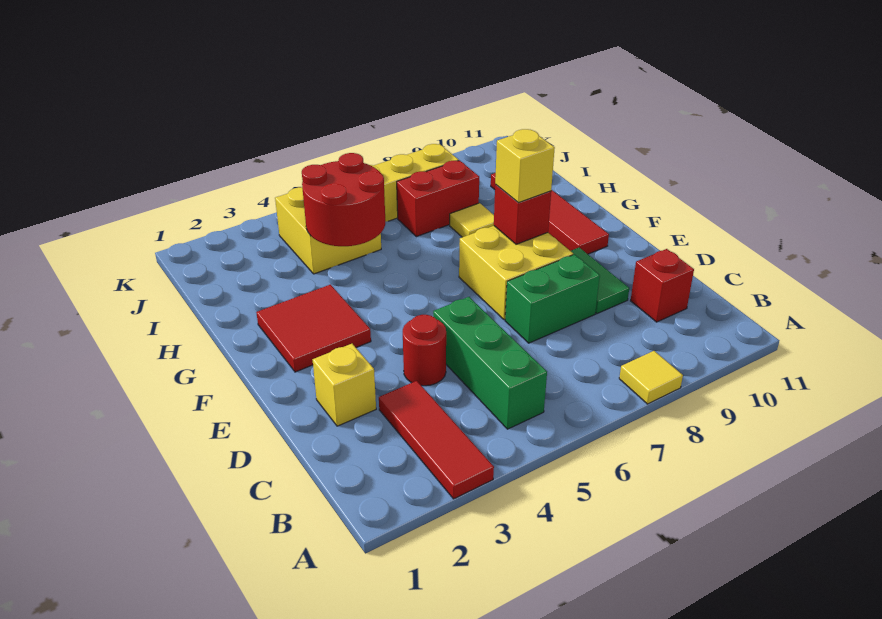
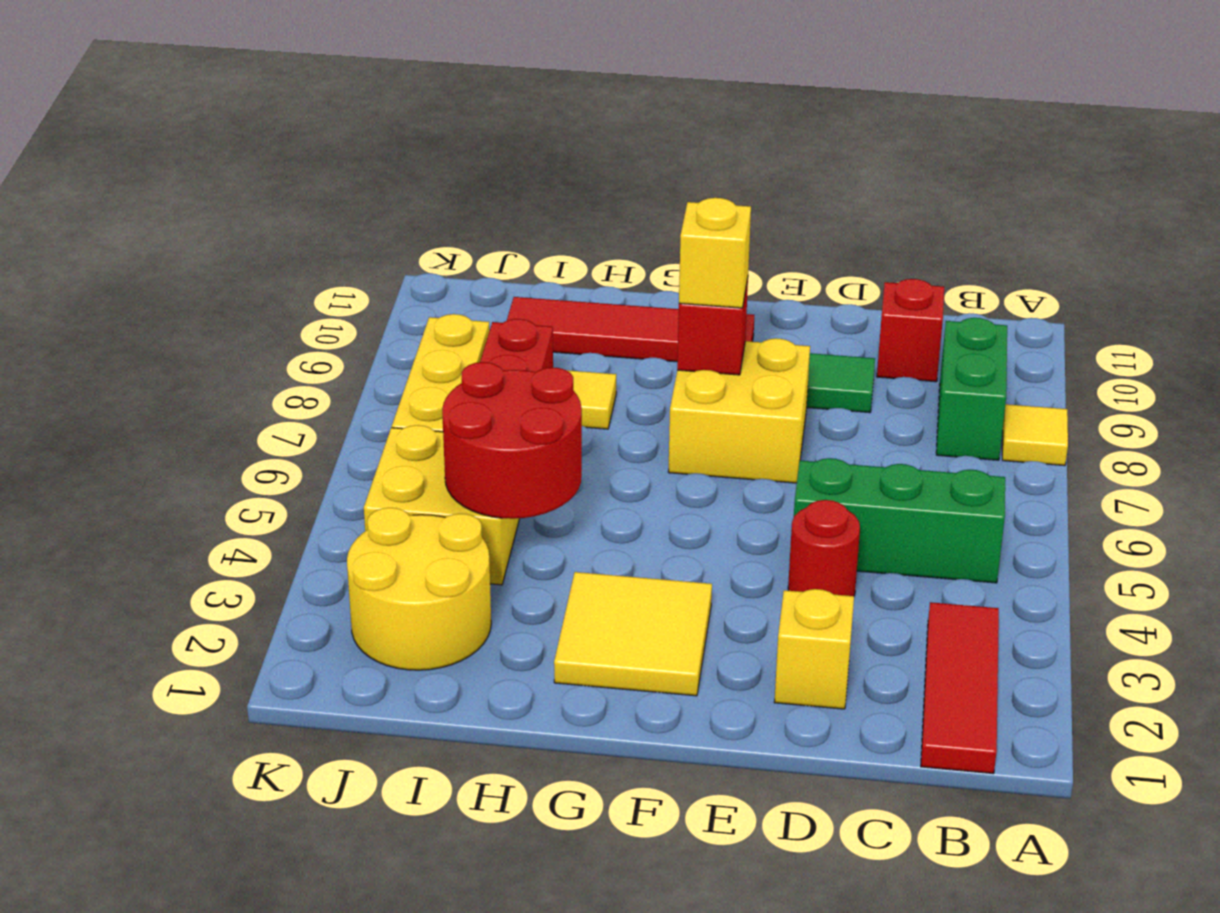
red 1x3 tile [379,381,494,499] -> red 1x3 tile turned to [921,602,999,774]
green 1x2 brick [505,254,600,343] -> green 1x2 brick moved to [936,318,1007,460]
red 2x2 tile [256,285,371,372] -> yellow 2x2 tile [554,572,712,696]
none -> yellow 2x2 round brick [347,508,491,670]

